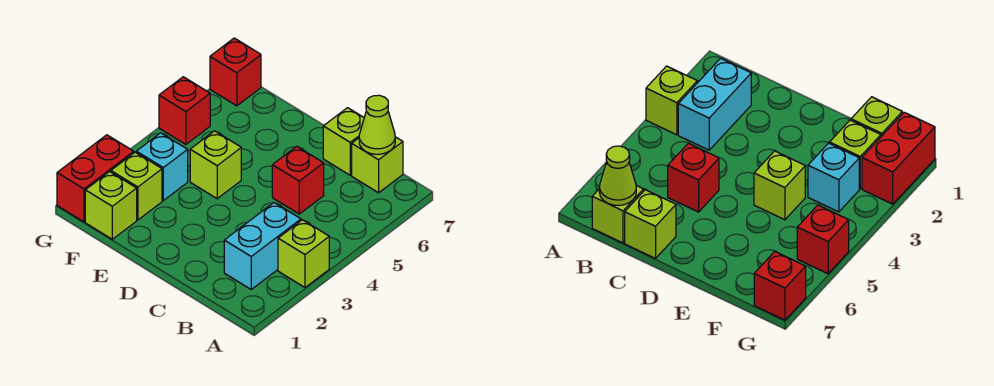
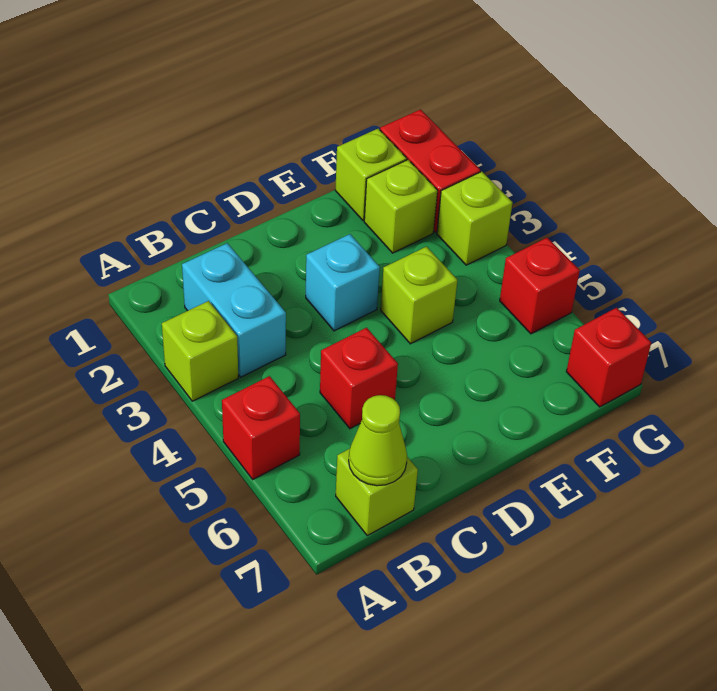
none -> red 1x1 brick [222,376,300,479]
lime 1x1 brick [323,108,364,175] -> lime 1x1 brick moved to [437,172,513,265]
cyan 1x1 brick [136,133,188,200] -> cyan 1x1 brick moved to [306,234,380,331]

